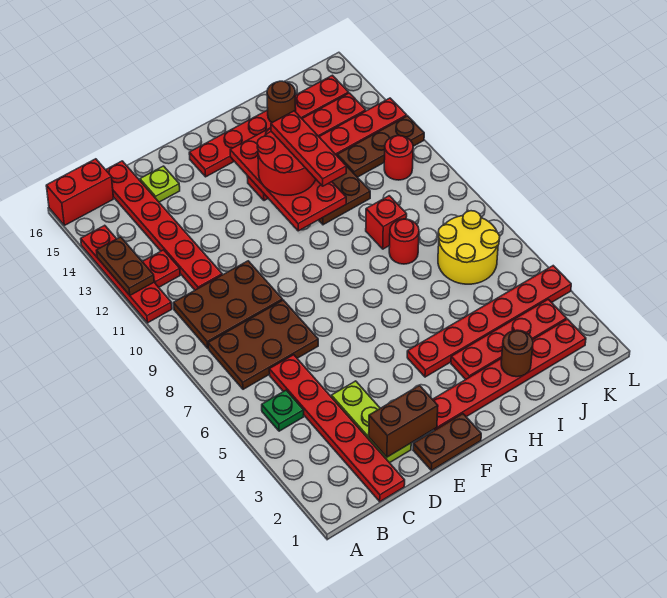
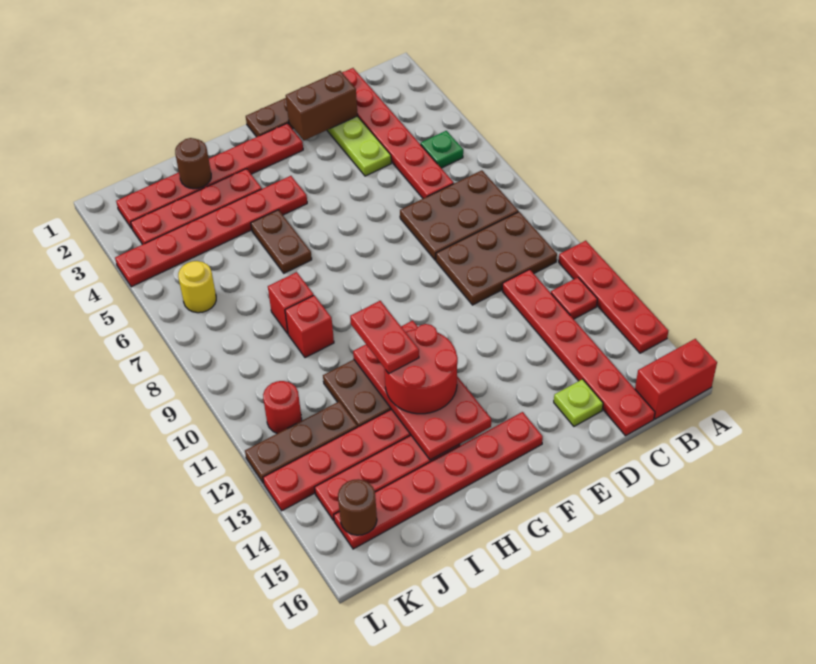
brown 1x2 plate [96,237,154,295] -> brown 1x2 plate moved to [251,210,312,273]
red 1x3 plate [271,111,346,186] -> red 1x2 plate [350,301,419,373]
red 1x1 round brick [389,219,419,264] -> red 1x1 brick [268,272,314,334]
brown 1x1 round brick [267,81,296,123] -> brown 1x1 round brick moved to [338,479,377,535]
yellow 2x2 round brick [438,211,500,284] -> yellow 1x1 round brick [178,261,216,313]

